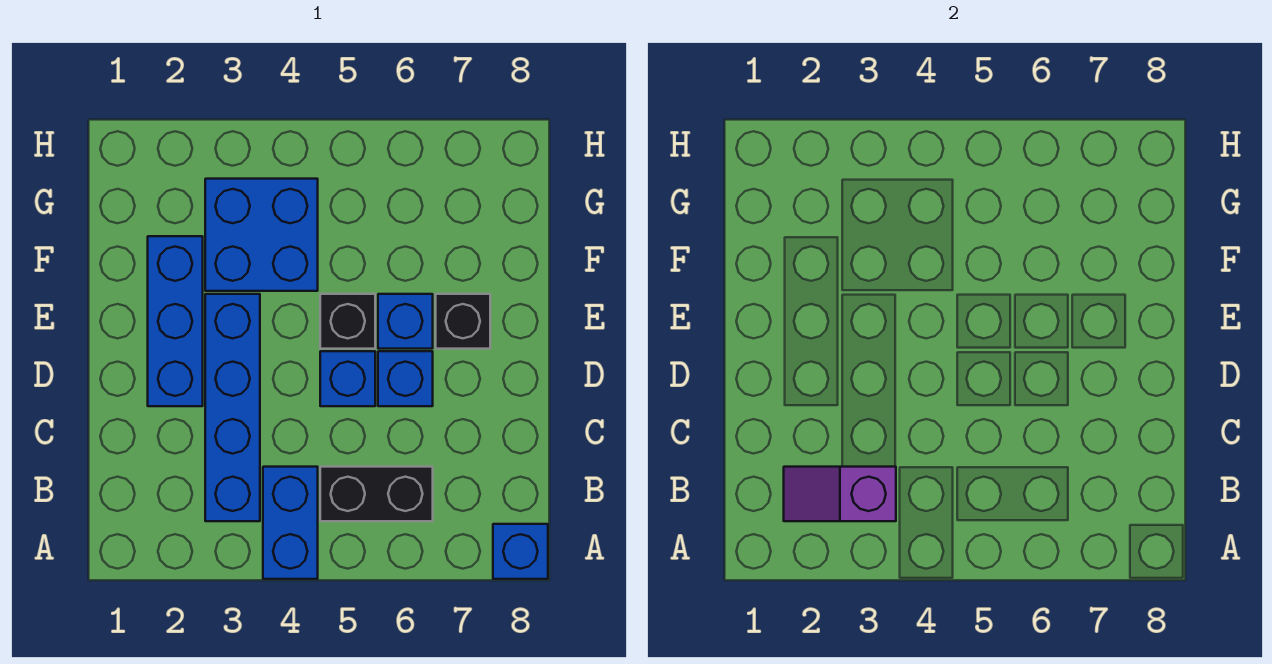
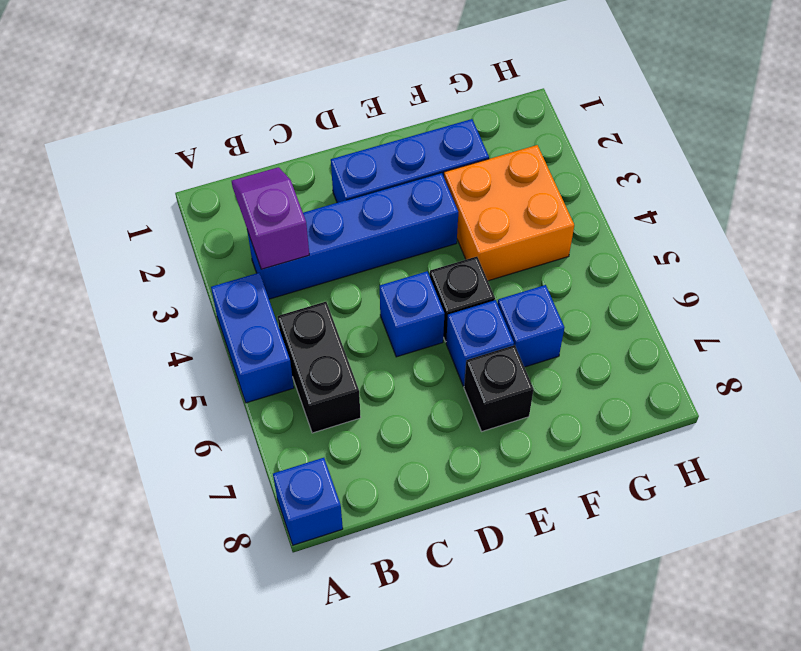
blue 1x2 brick [263,467,318,579] -> blue 1x2 brick turned to [211,273,294,403]
blue 1x1 brick [378,351,433,406] -> blue 1x1 brick moved to [497,285,564,367]
blue 2x2 brick [205,179,318,291] -> orange 2x2 brick [444,145,574,281]

